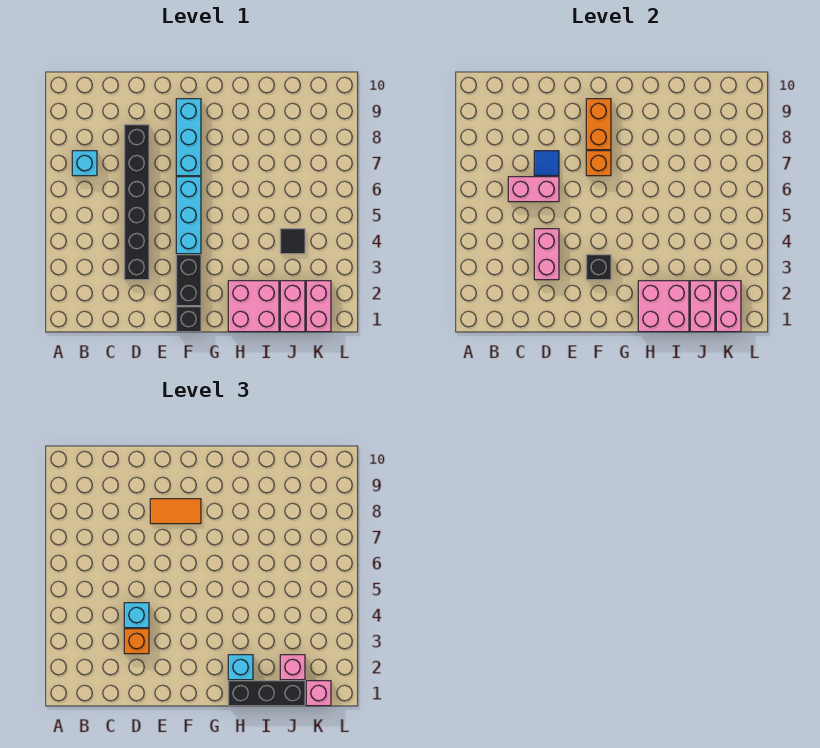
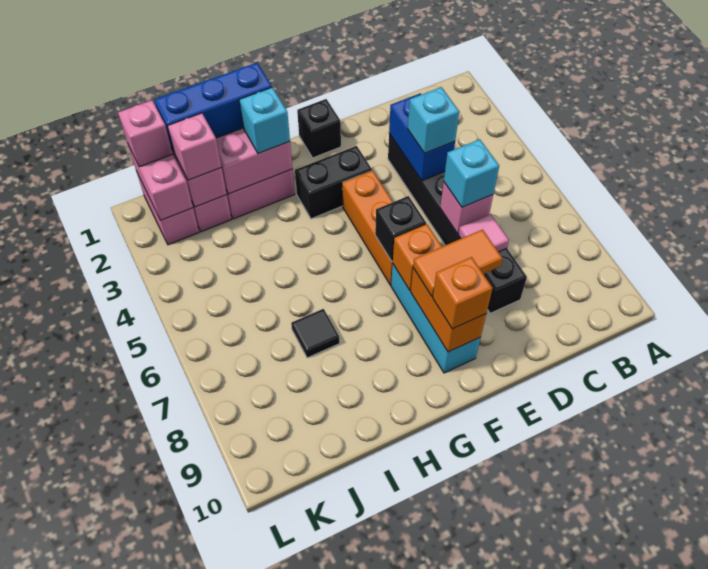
cyan 1x1 brick [72,151,97,176] -> cyan 1x1 brick moved to [444,139,499,207]
pink 1x2 brick [508,177,559,202] -> pink 1x1 brick [440,182,493,234]
pink 1x2 brick [534,229,559,280] -> blue 1x2 brick [389,93,455,181]
orange 1x1 brick [124,629,149,654] -> orange 1x1 brick moved to [433,257,493,329]
blue 1x1 tile [534,151,559,176] -> pink 1x1 tile [458,214,509,252]
black 1x2 brick [176,255,201,306] -> black 1x2 brick turned to [295,146,372,219]
black 1x1 brick [586,255,611,280] -> black 1x1 brick moved to [375,196,426,261]
cyan 1x3 brick [176,177,201,254] -> orange 1x3 brick [342,171,393,285]
black 1x3 brick [228,681,305,706] -> blue 1x3 brick [154,63,272,152]
black 1x1 tile [280,229,305,254] -> black 1x1 tile moved to [291,309,340,358]

